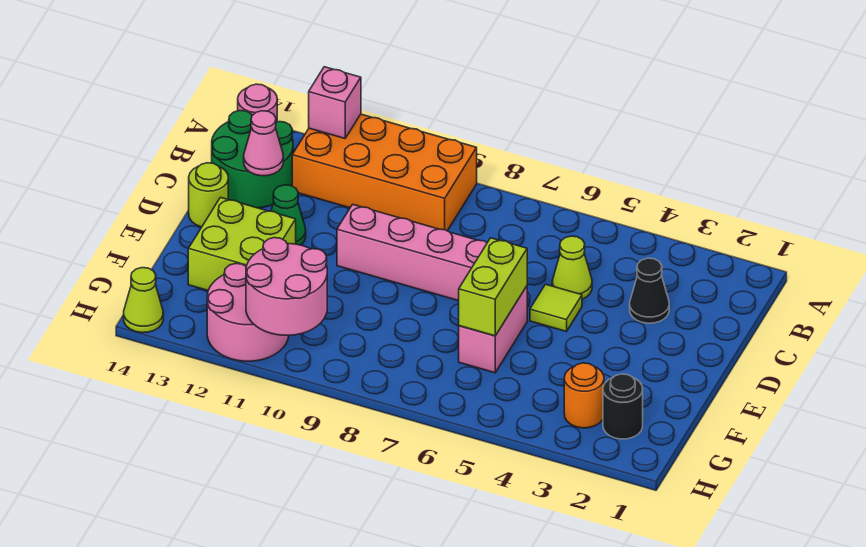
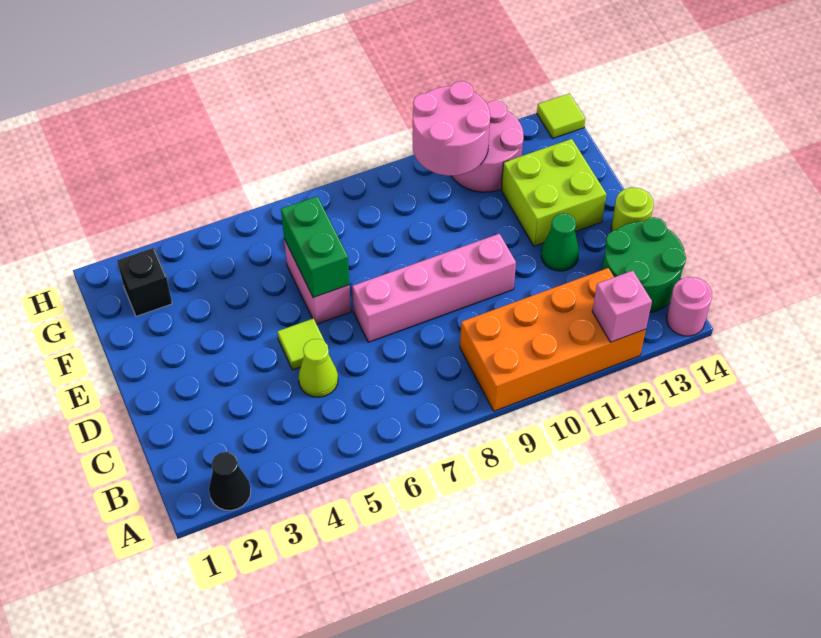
black 1x1 cone [630,258,669,323] -> black 1x1 cone moved to [209,452,251,510]
pink 1x1 cone [244,111,283,176] -> none
lime 1x2 brick [459,238,527,336] -> green 1x2 brick [281,196,350,298]
black 1x1 round brick [603,374,643,439] -> black 1x1 brick [117,248,172,316]
orange 1x1 round brick [564,363,604,428] -> none
lime 1x1 cone [124,268,163,333] -> lime 1x1 tile [537,94,585,139]

